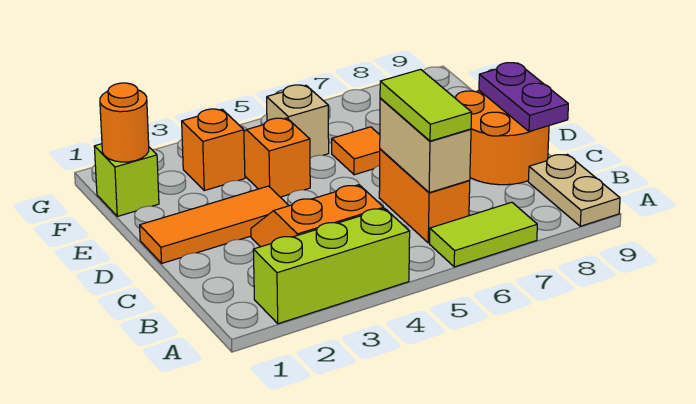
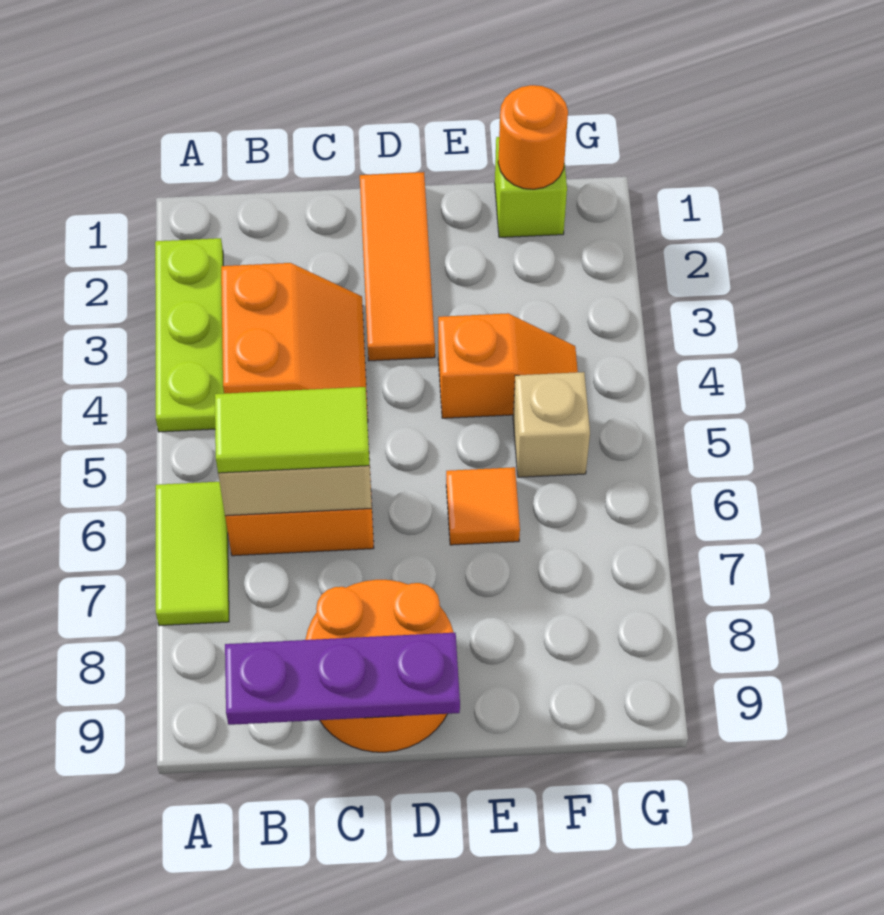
lime 1x3 brick [253,209,410,324] -> lime 1x3 plate [155,238,224,432]
tan 1x2 plate [528,154,620,226] -> none
purple 1x2 plate [479,63,568,132] -> purple 1x3 plate [225,633,460,725]
orange 1x1 brick [182,109,245,191] -> none

